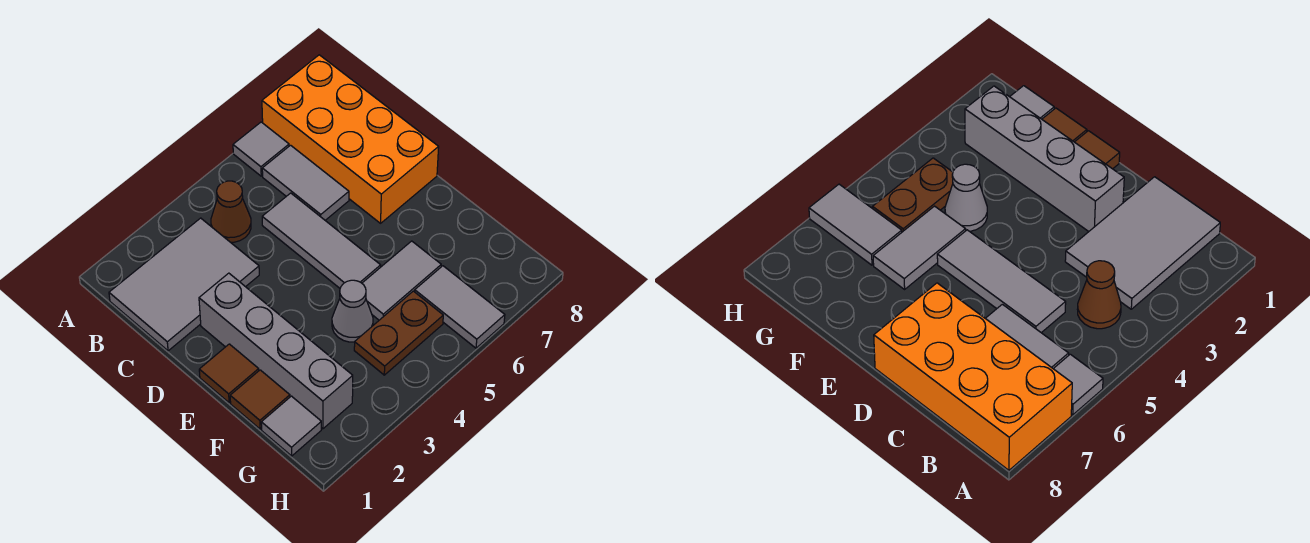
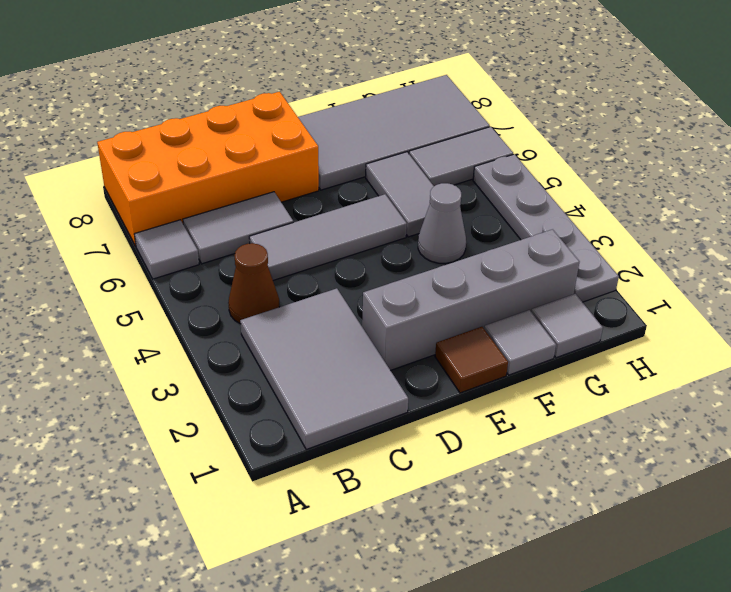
none -> grey 2x4 tile [298,75,490,190]
brown 1x1 tile [230,370,290,429] -> grey 1x1 tile [484,310,556,375]
brown 1x2 plate [354,291,443,375] -> none
none -> grey 1x4 plate [473,154,619,302]

